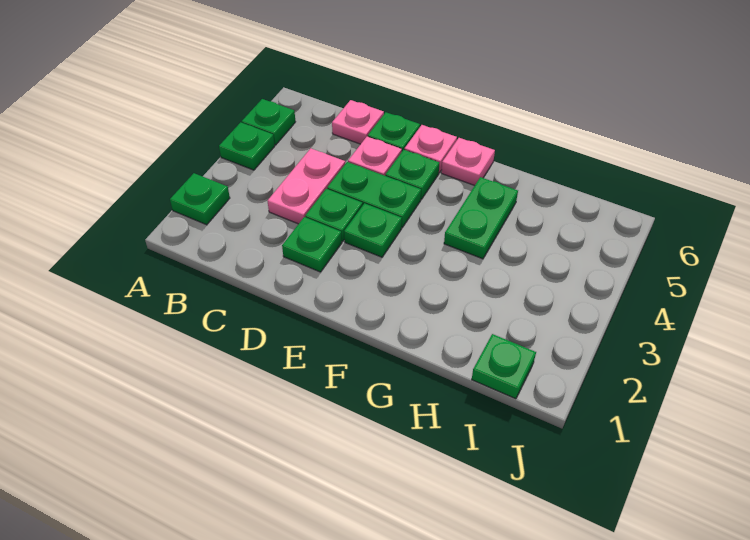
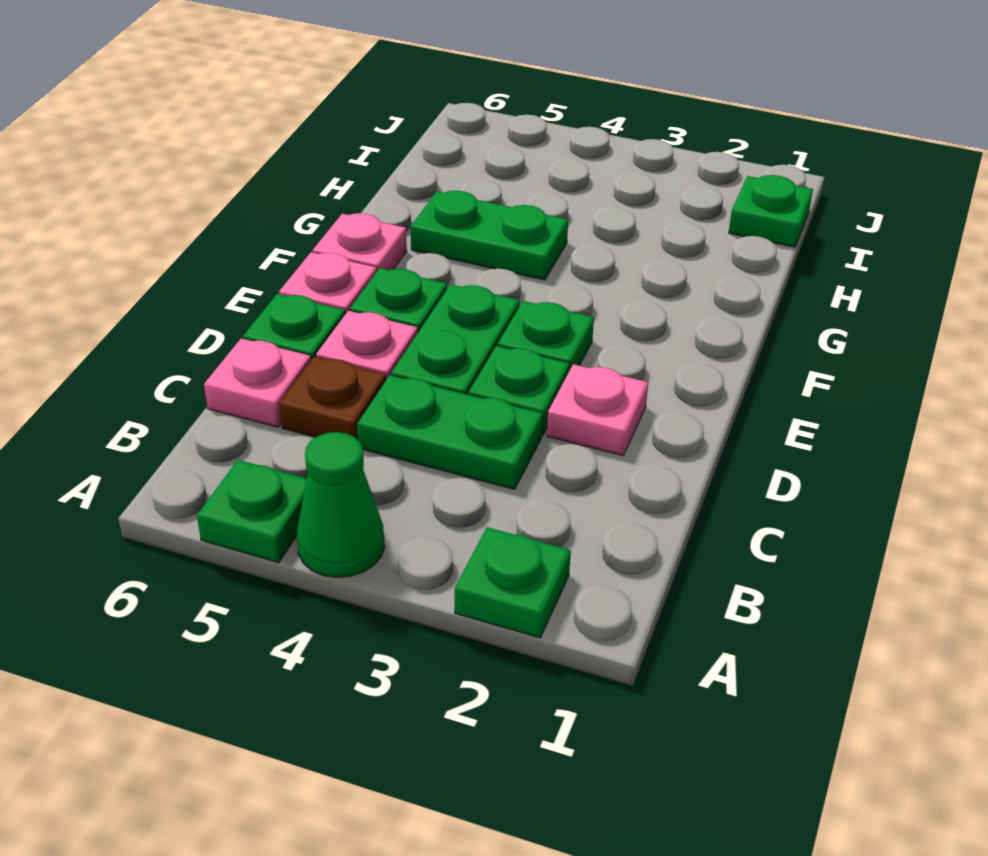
green 1x1 plate [219,122,275,170] -> green 1x1 cone [297,432,385,577]
pink 1x2 plate [268,148,345,224] -> green 1x2 plate [357,375,543,489]
none -> brown 1x1 plate [279,357,386,440]
green 1x1 plate [282,217,342,272] -> pink 1x1 plate [547,364,648,456]

